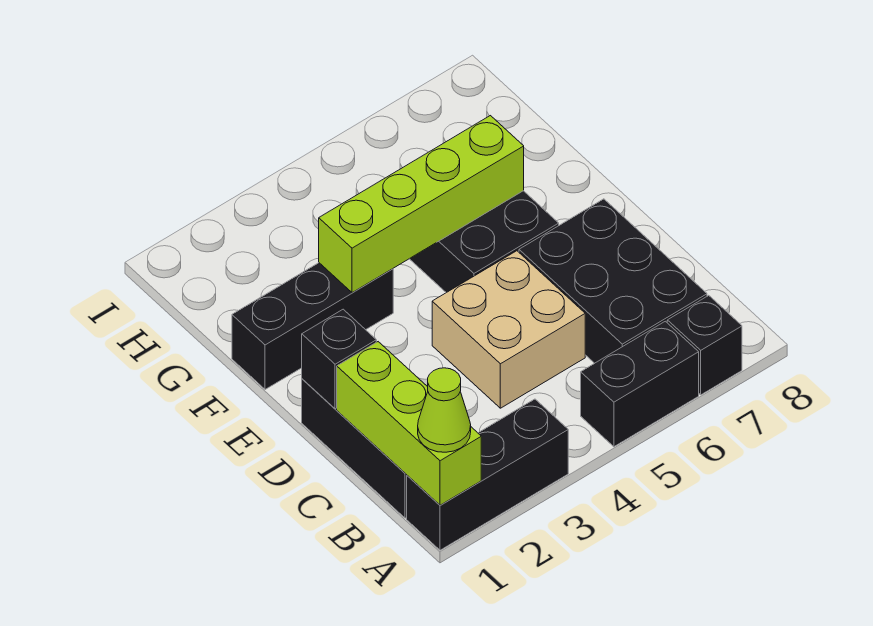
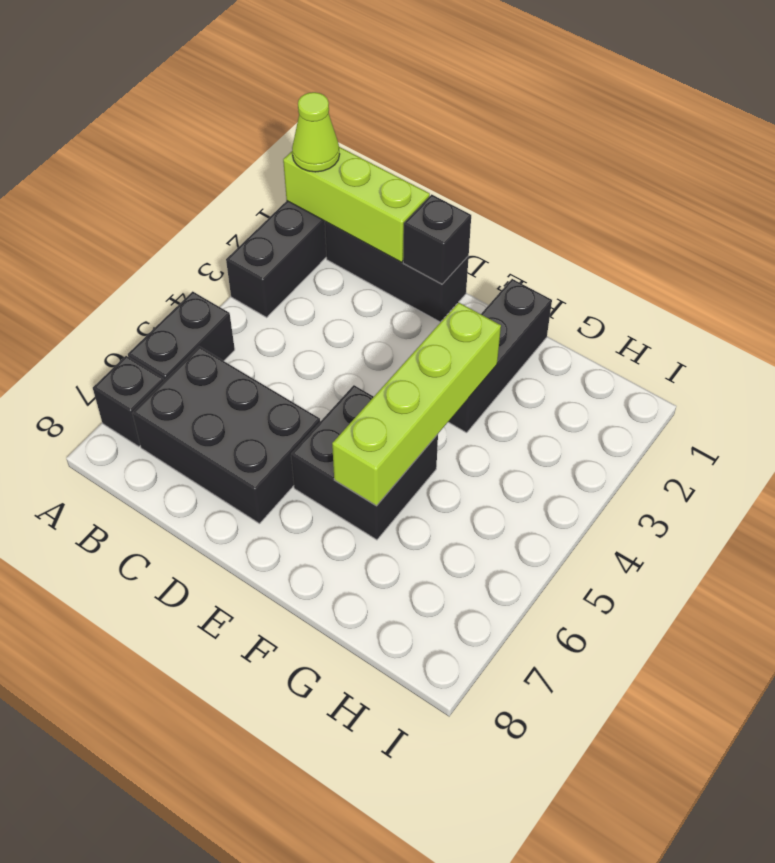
tan 2x2 brick [432,251,585,408] -> none

